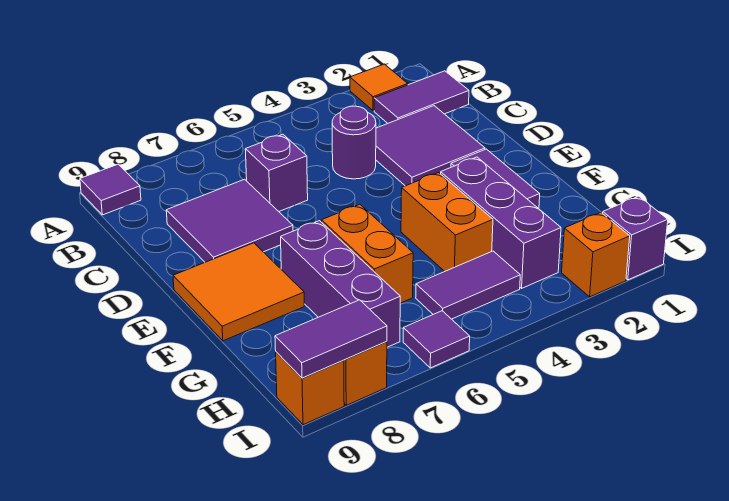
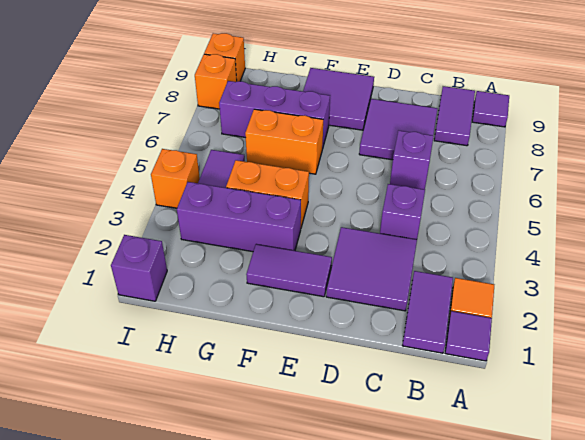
purple 1x1 round brick [332,106,376,179] -> purple 1x1 brick [380,184,425,239]
orange 2x2 tile [173,243,304,341] -> purple 2x2 tile [303,68,374,130]
orange 1x1 brick [562,213,630,297] -> orange 1x1 brick moved to [151,149,200,208]
purple 1x1 tile [403,311,470,368] -> purple 1x1 tile moved to [445,311,492,361]
purple 1x2 tile [275,300,387,378] -> purple 1x2 tile moved to [434,86,475,146]

